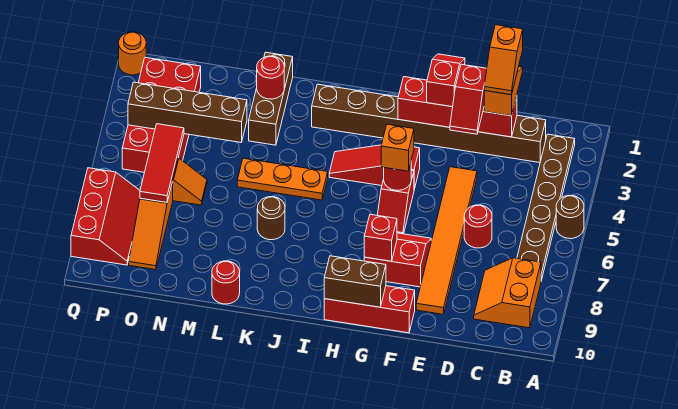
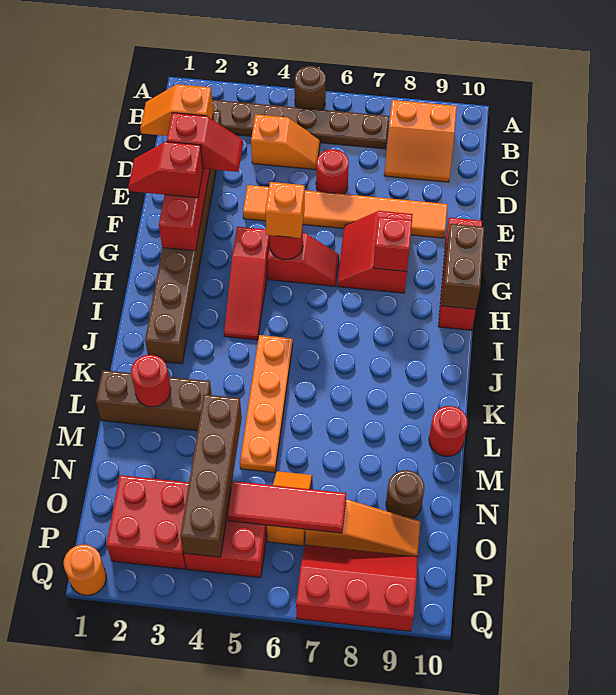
orange 1x2 slope [484,25,523,95] -> orange 1x2 slope moved to [251,114,320,170]
orange 1x3 plate [237,158,328,200] -> orange 1x4 plate [240,335,293,473]
brown 1x1 round brick [257,197,285,240] -> brown 1x1 round brick moved to [386,470,424,519]

